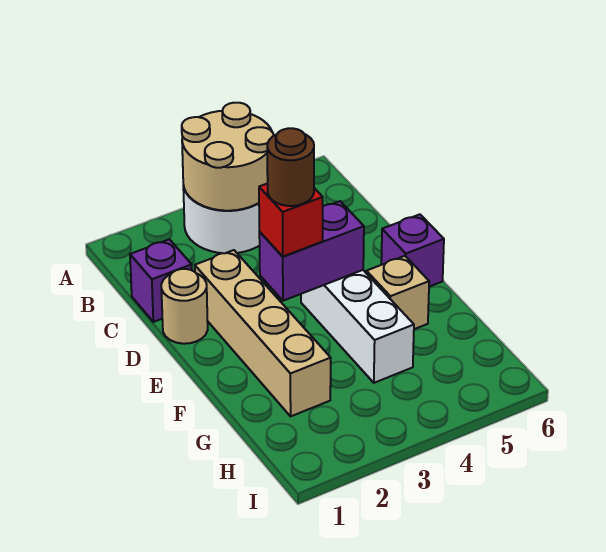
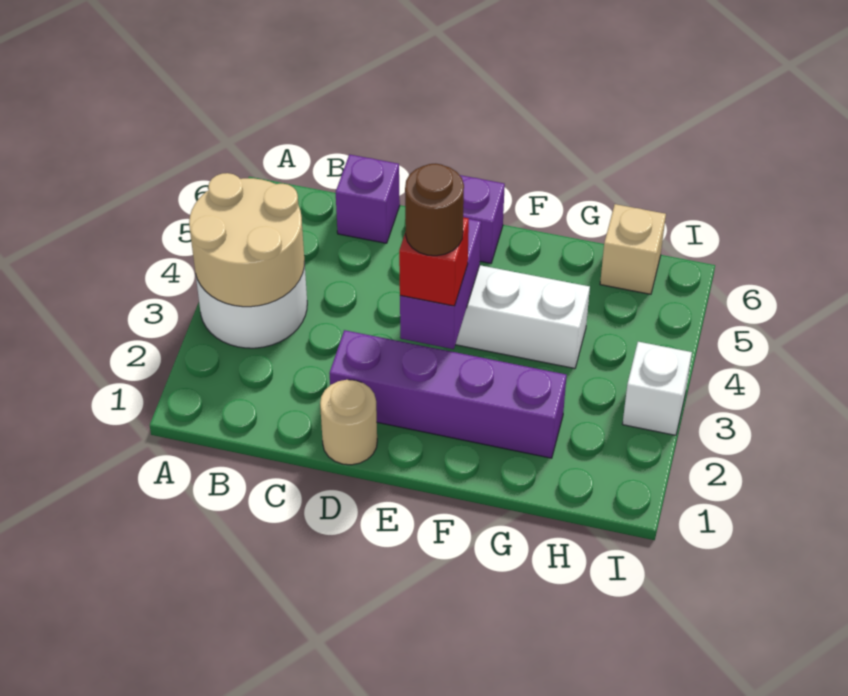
purple 1x1 brick [130,239,192,322] -> purple 1x1 brick moved to [336,154,400,243]
tan 1x4 brick [195,250,331,416] -> purple 1x4 brick [329,330,567,458]
tan 1x1 brick [366,256,429,329] -> tan 1x1 brick moved to [600,204,666,294]
none -> white 1x1 brick [623,342,692,435]

